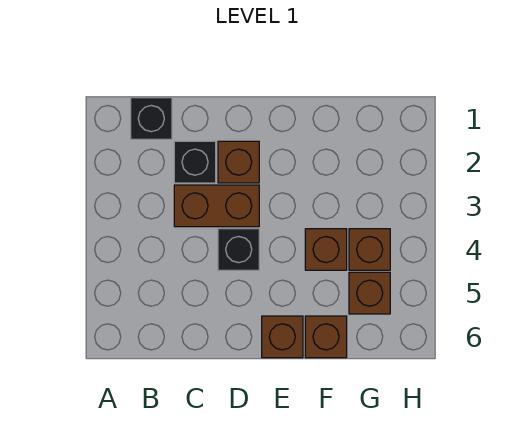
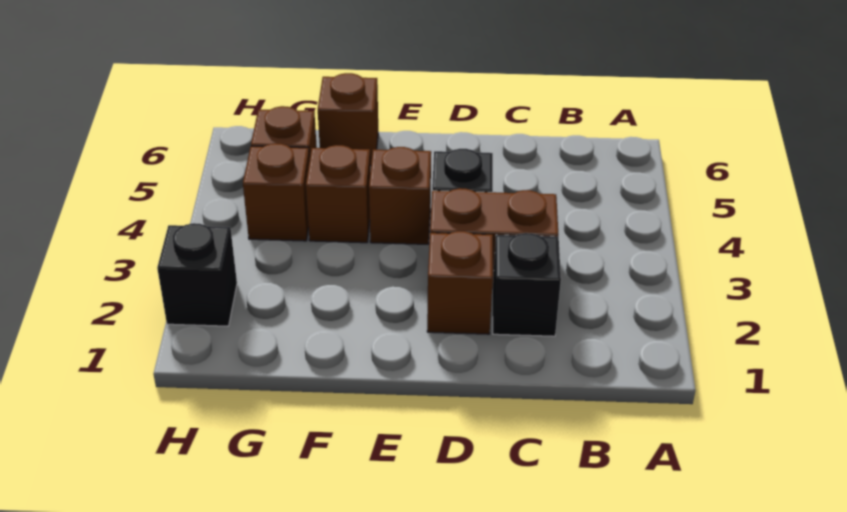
black 1x1 brick [131,98,172,139] -> black 1x1 brick moved to [157,223,237,326]
brown 1x1 brick [262,316,303,358] -> brown 1x1 brick moved to [369,147,431,244]

